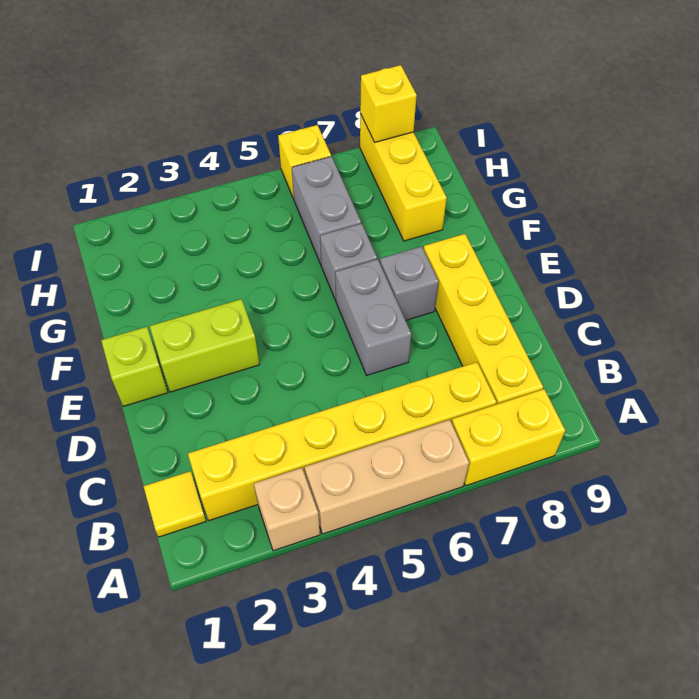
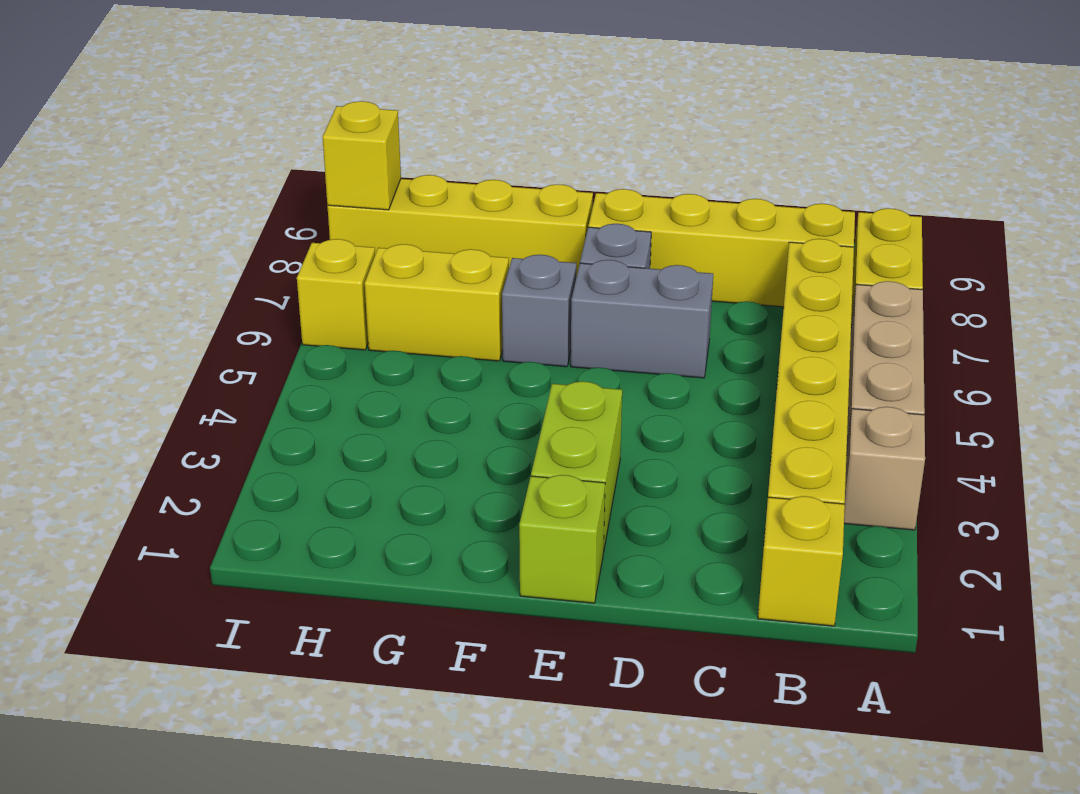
yellow 1x1 tile [144,471,206,537] -> yellow 1x1 brick [758,496,845,626]
grey 1x2 brick [292,156,361,264] -> yellow 1x2 brick [365,244,509,361]
yellow 1x3 brick [360,114,447,241] -> yellow 1x4 brick [327,175,593,277]

